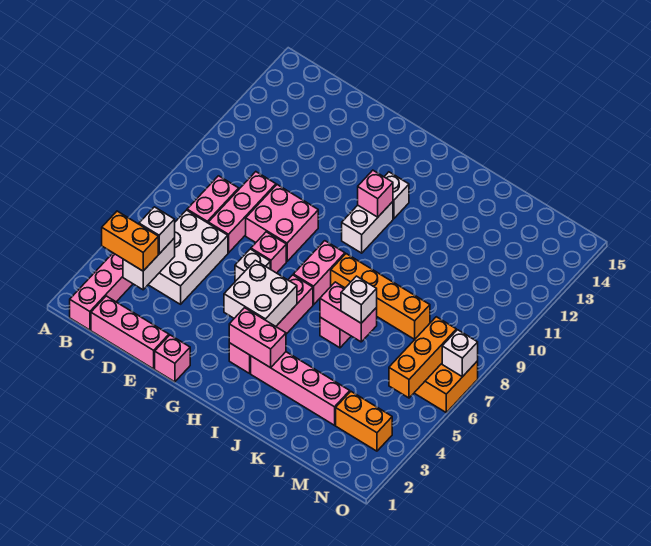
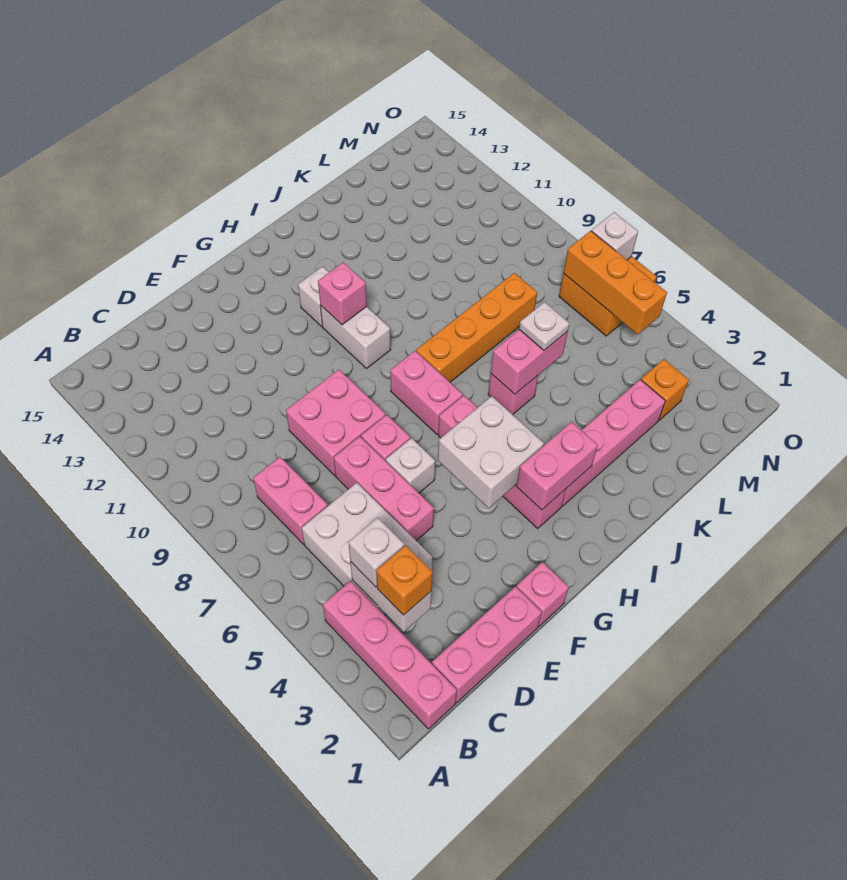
orange 1x2 brick [102,211,158,271] -> orange 1x1 brick [376,545,433,615]
pink 1x3 brick [208,172,276,253] -> pink 1x3 brick moved to [334,436,434,541]
white 1x1 brick [341,276,377,323] -> white 1x1 plate [519,302,569,350]
orange 1x2 brick [336,392,392,451] -> orange 1x1 brick [641,359,689,420]

